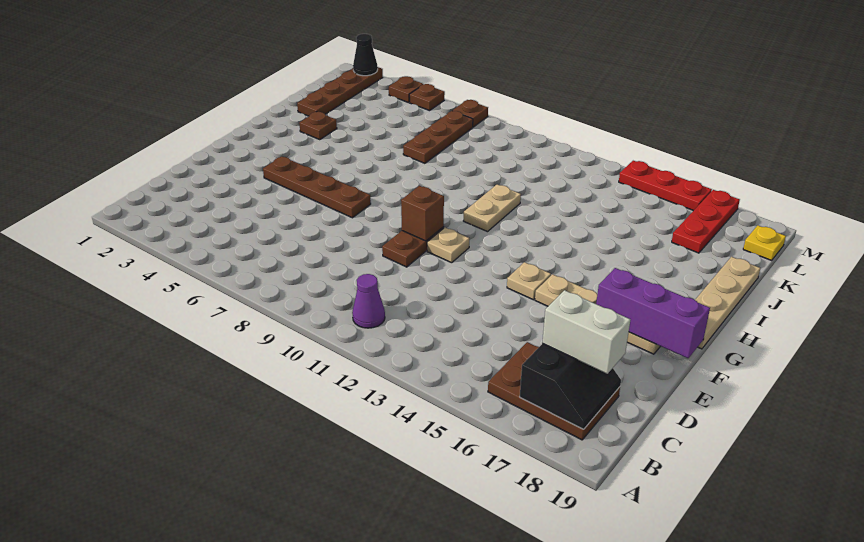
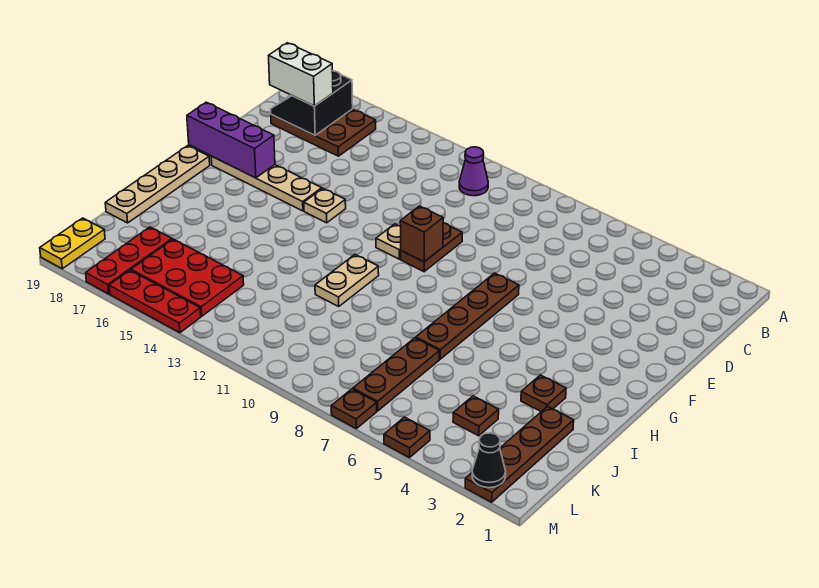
brown 1x4 plate [263,156,371,218] -> brown 1x4 plate turned to [416,273,519,359]
none -> red 2x3 plate [131,239,244,316]
yellow 1x1 plate [743,225,786,261] -> yellow 1x2 plate [40,218,105,269]
brown 1x1 plate [389,76,423,103] -> brown 1x1 plate moved to [453,396,499,436]

